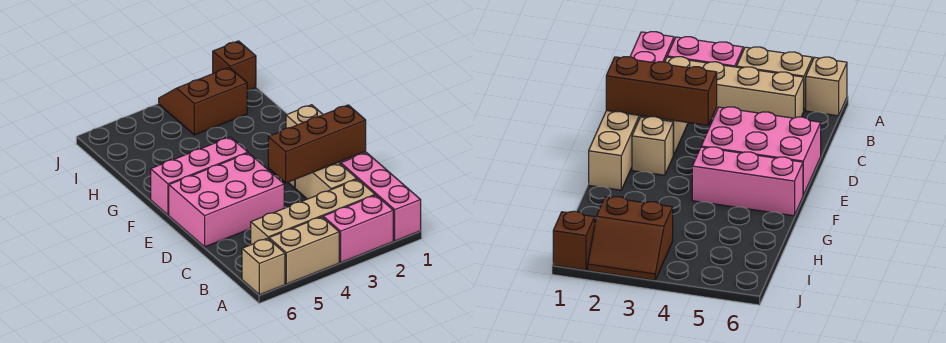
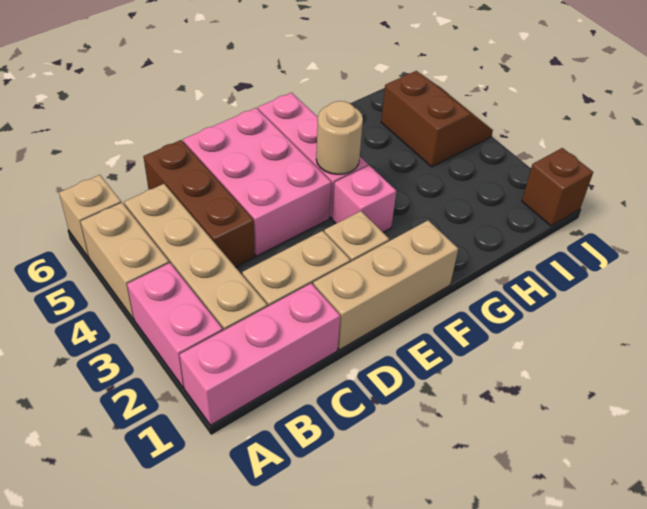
brown 1x3 brick [268,105,366,183] -> brown 1x3 brick moved to [143,140,255,267]
none -> pink 1x1 brick [332,165,396,232]
none -> tan 1x1 round brick [316,101,363,174]
brown 2x2 slope [159,67,247,135] -> brown 2x2 slope moved to [381,71,493,167]

